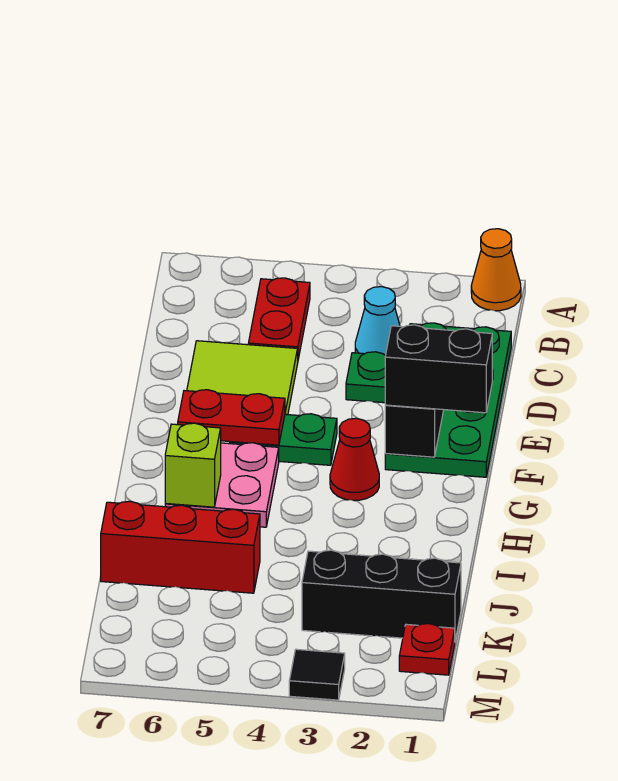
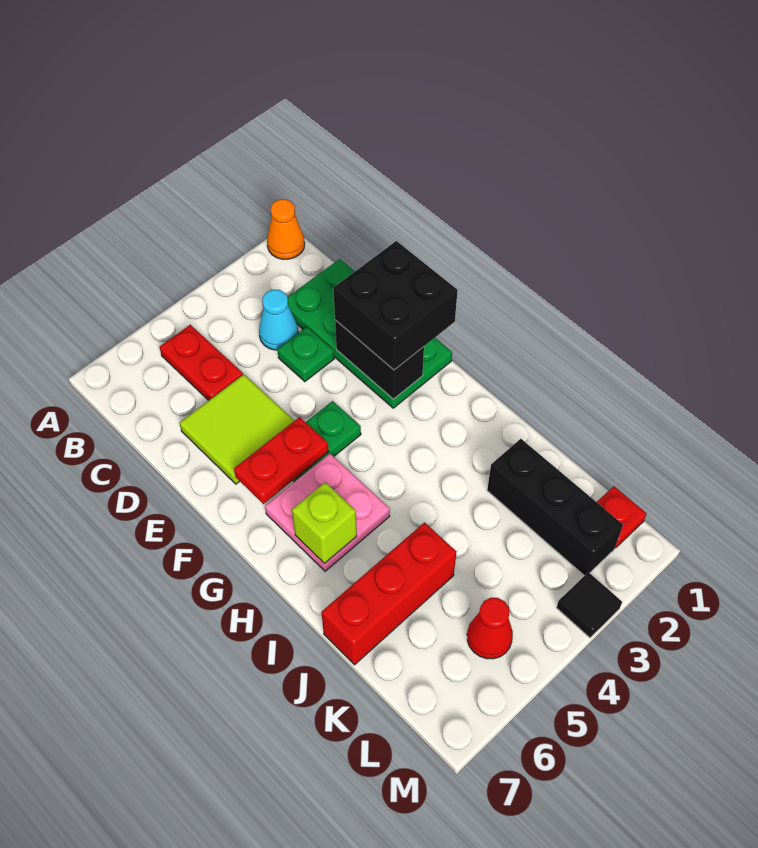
black 1x2 brick [385,325,492,413] -> black 2x2 brick [333,241,458,370]
red 1x1 cone [330,418,379,500] -> red 1x1 cone moved to [467,598,513,659]
black 1x3 brick [302,550,461,640] -> black 1x3 brick turned to [487,439,623,576]

